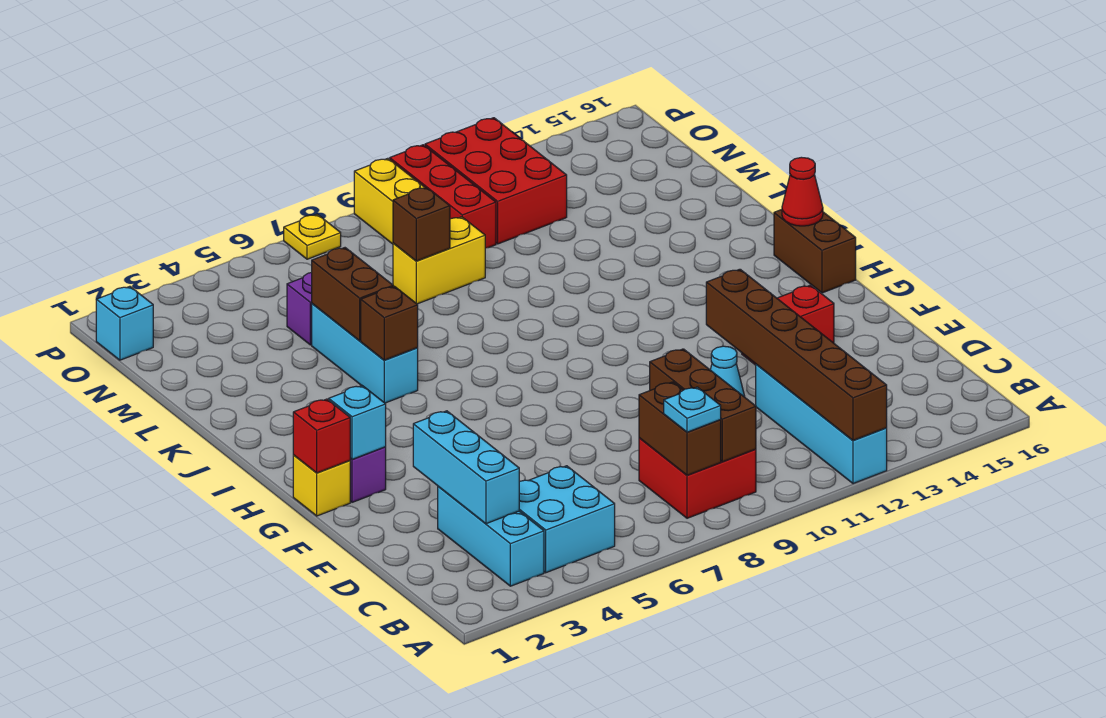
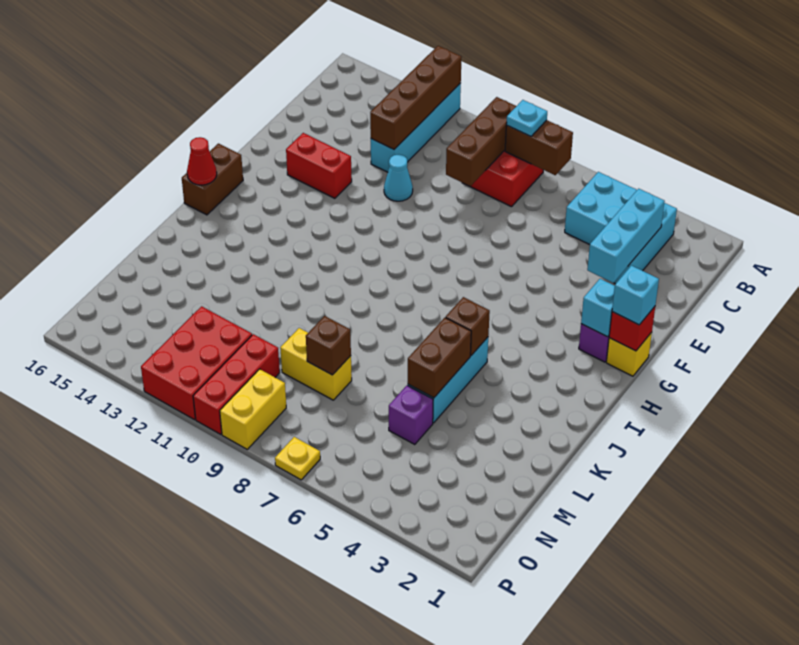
brown 1x6 brick [706,269,887,440] -> brown 1x4 brick [370,46,462,149]
brown 1x2 brick [639,382,721,475] -> brown 1x2 brick turned to [505,120,573,175]
cyan 1x1 brick [96,286,153,360] -> cyan 1x1 brick moved to [612,266,659,325]

